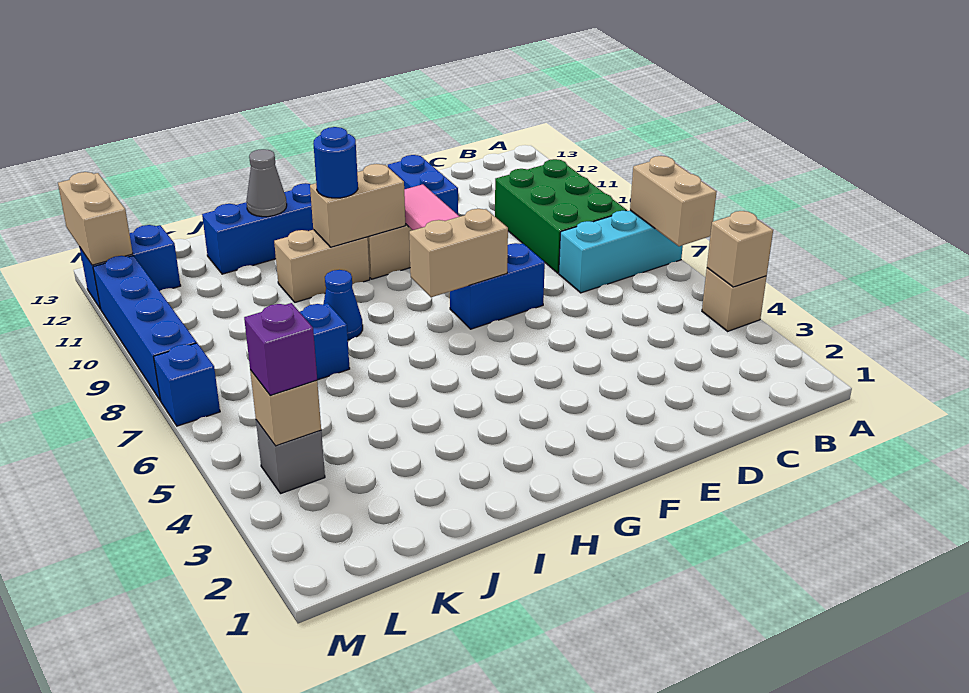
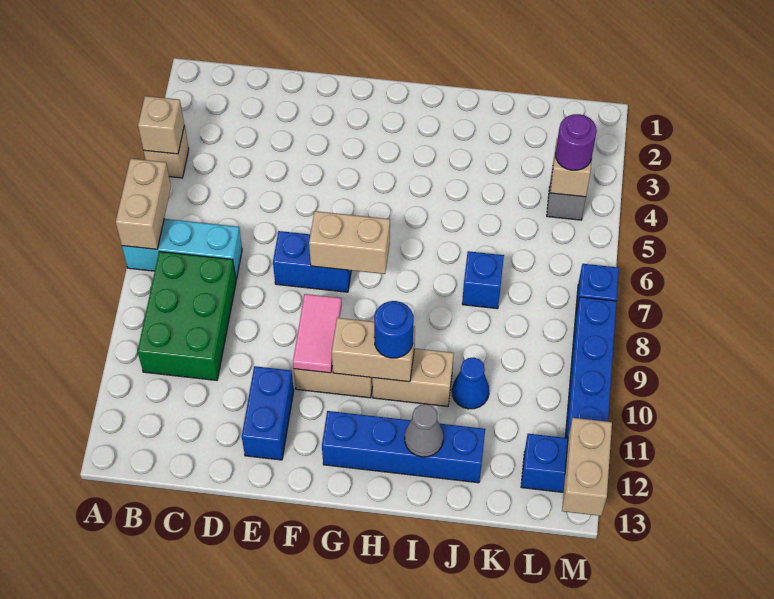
blue 1x1 cone [324,270,363,340] -> blue 1x1 cone moved to [452,357,489,409]
purple 1x1 brick [244,303,317,395] -> purple 1x1 round brick [555,114,597,170]

